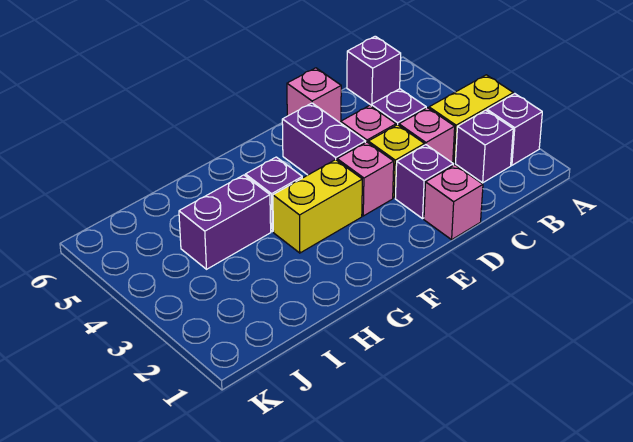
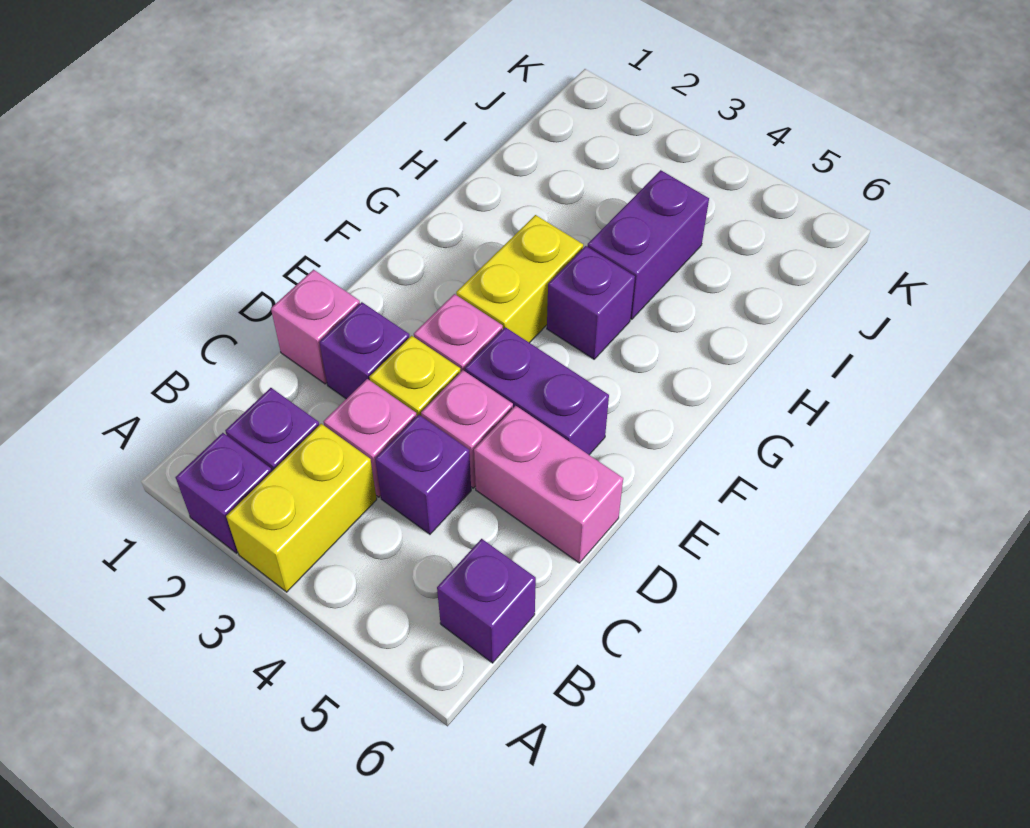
pink 1x1 brick [287,68,341,123] -> pink 1x2 brick [474,406,623,563]

